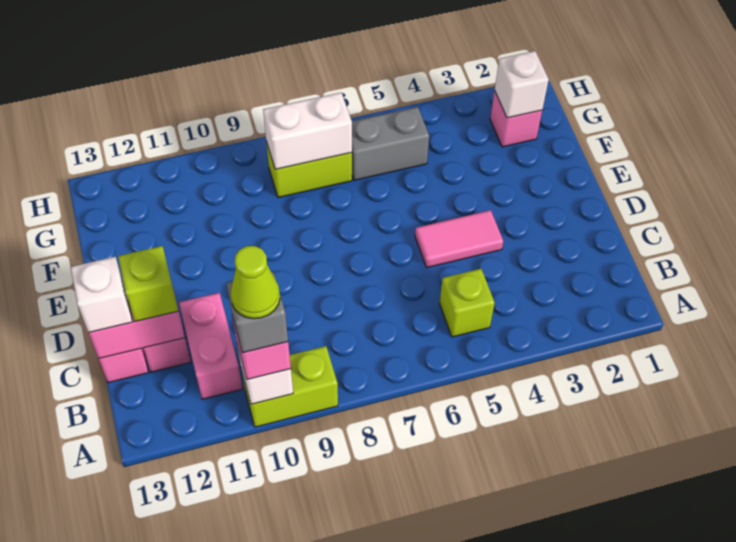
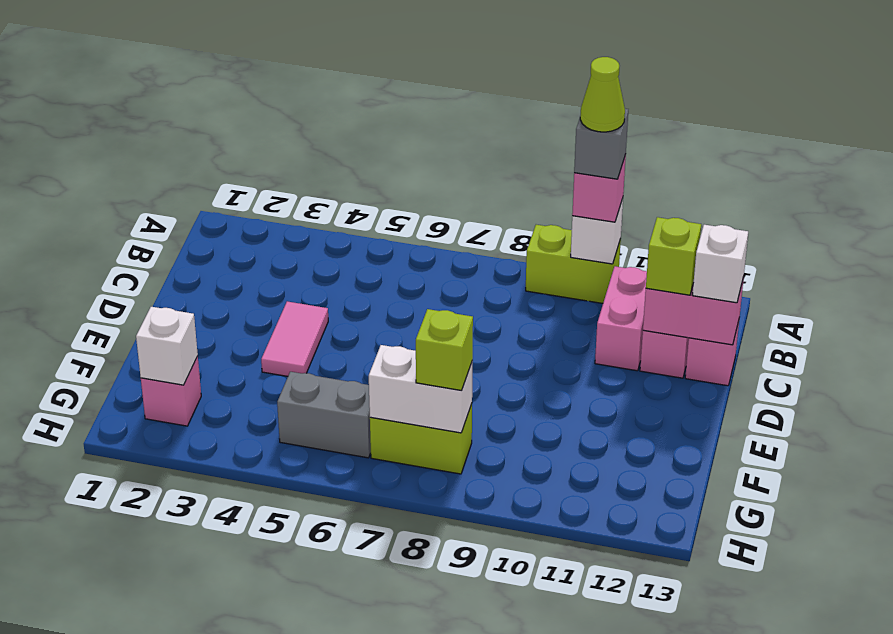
lime 1x1 brick [439,269,495,337] -> lime 1x1 brick moved to [416,309,473,391]
pink 1x2 tile [415,210,503,267] -> pink 1x2 tile turned to [261,301,328,376]

